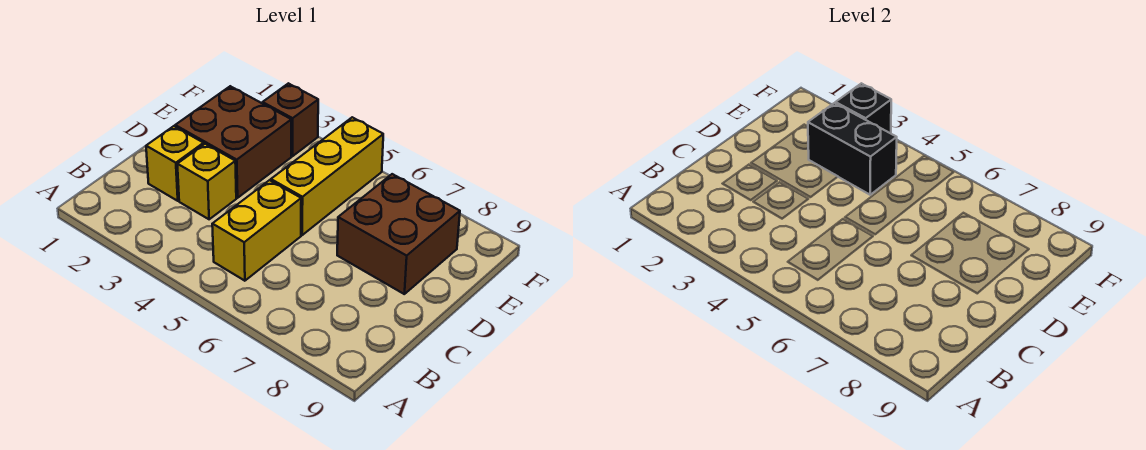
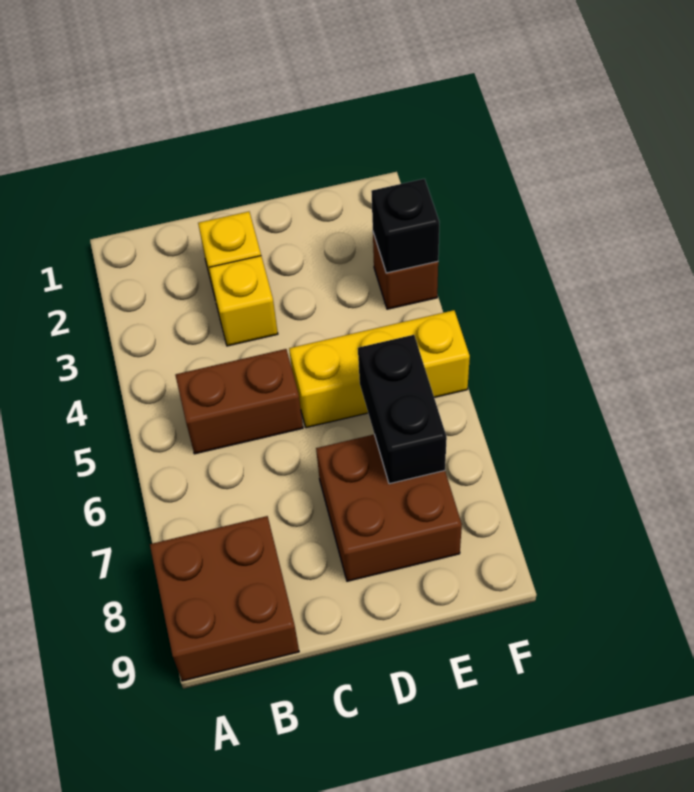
yellow 1x2 brick [212,180,301,281] -> brown 1x2 brick [175,349,303,454]
brown 2x2 brick [175,86,291,198] -> brown 2x2 brick moved to [150,516,299,681]
black 1x2 brick [808,103,897,195] -> black 1x2 brick moved to [358,335,447,484]

